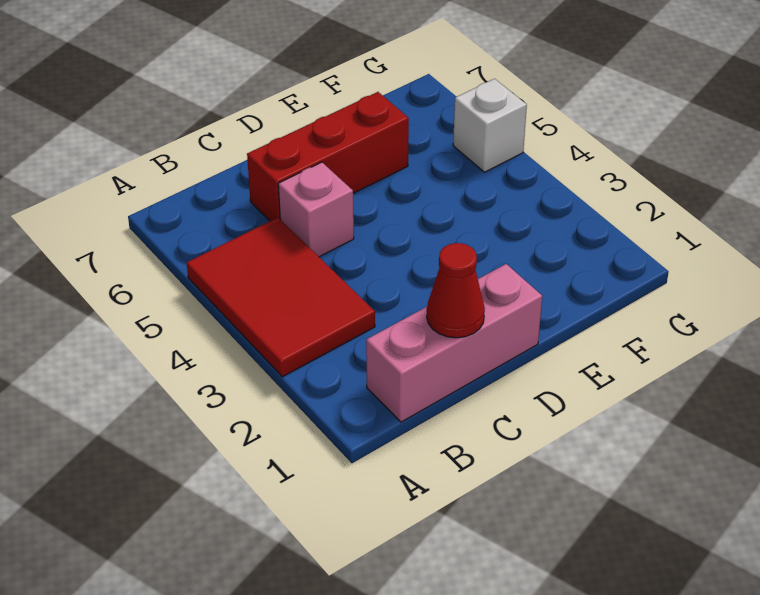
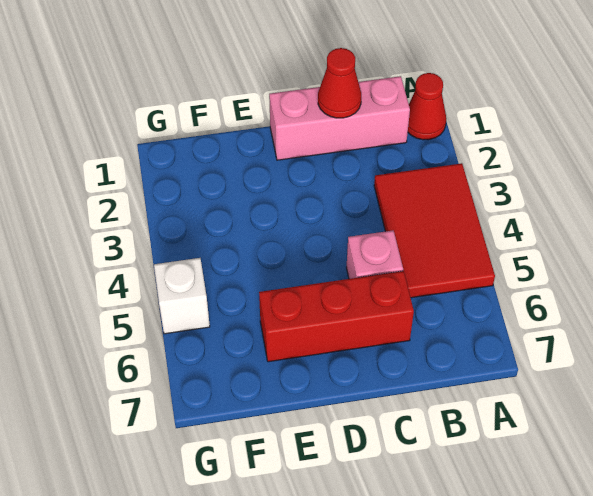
none -> red 1x1 cone [408,73,446,140]

